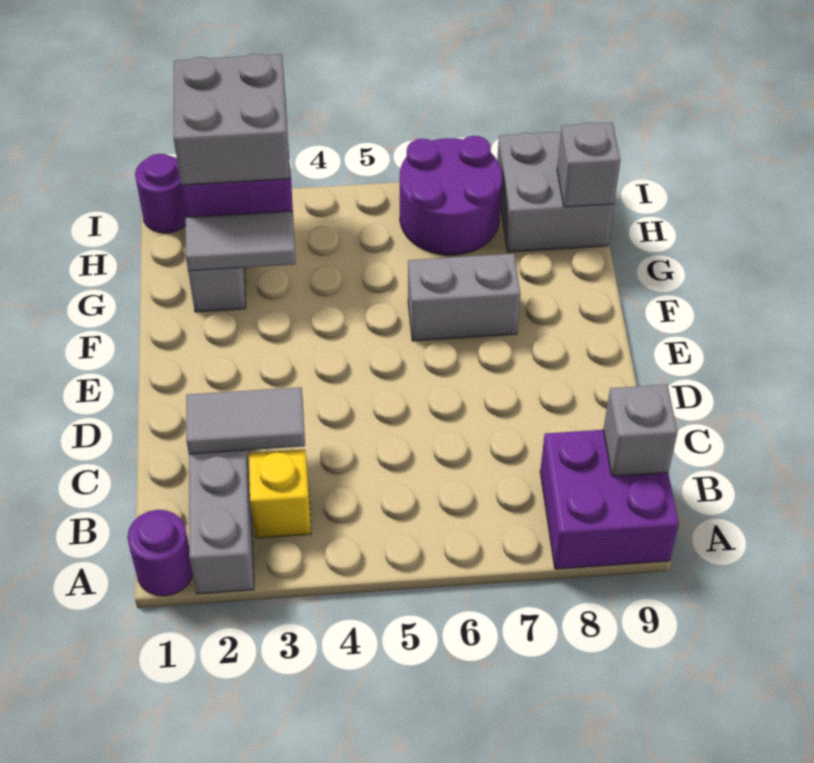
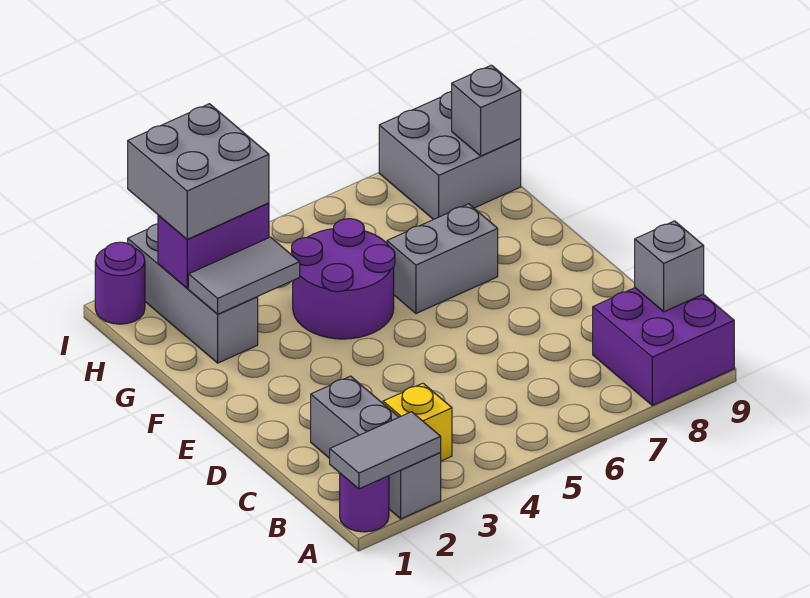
grey 1x2 tile [186,387,305,454] -> grey 1x2 tile moved to [330,412,441,489]
purple 2x2 round brick [400,136,502,255] -> purple 2x2 round brick moved to [292,219,395,339]

